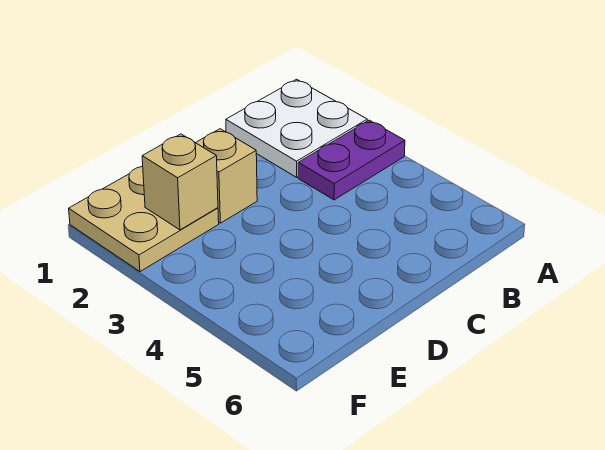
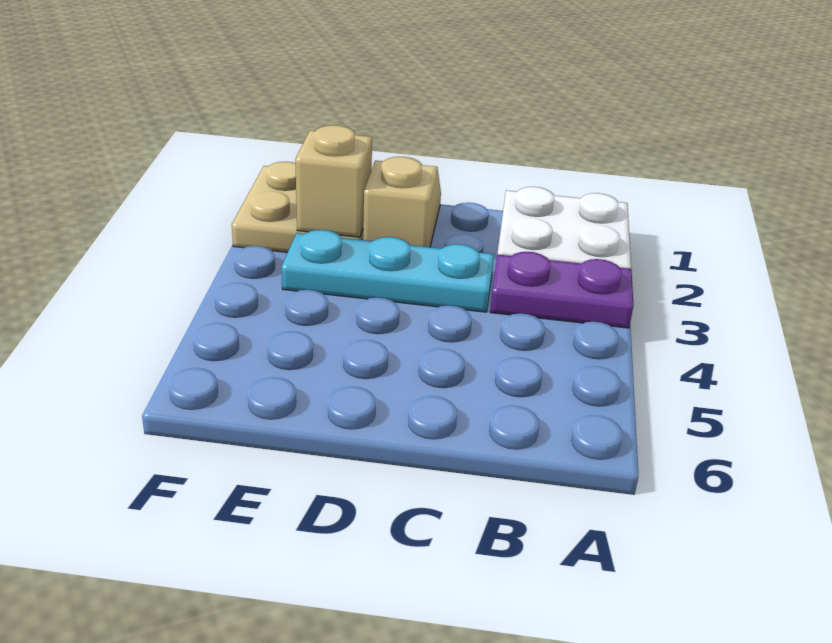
none -> cyan 1x3 plate [281,230,494,312]

